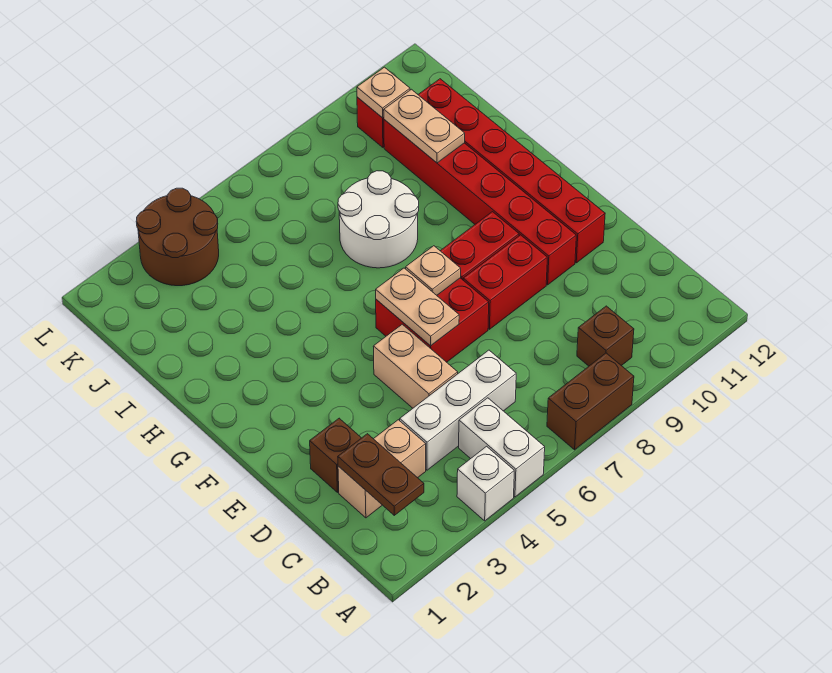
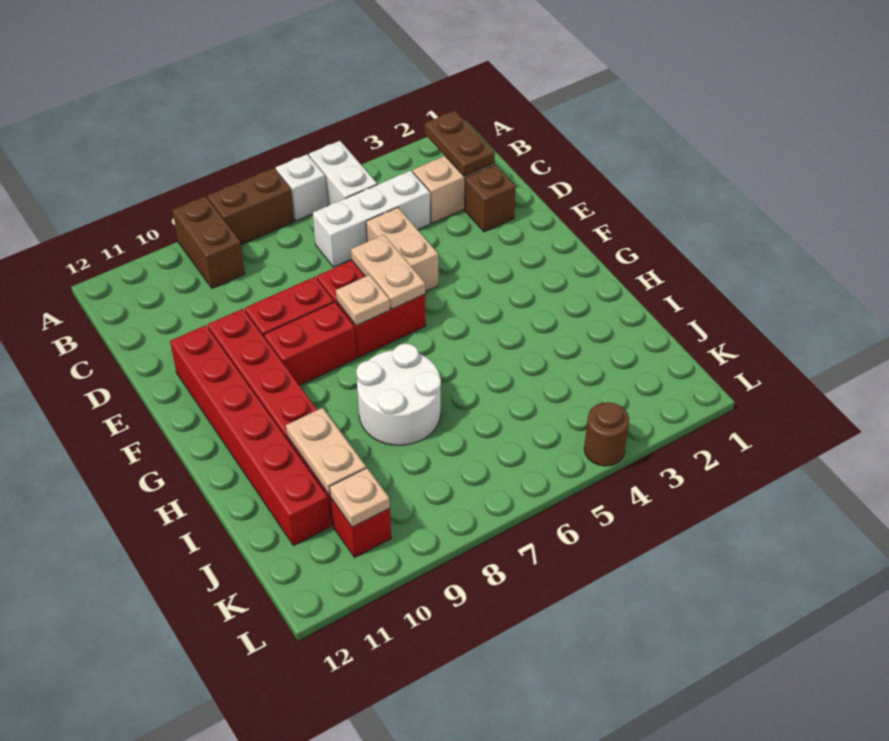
white 1x1 brick [457,446,514,521] -> white 1x1 brick moved to [276,154,327,221]
brown 1x1 brick [577,306,634,366] -> brown 1x2 brick [172,196,245,288]
brown 2x2 round brick [136,188,219,286] -> brown 1x1 round brick [584,402,629,466]

